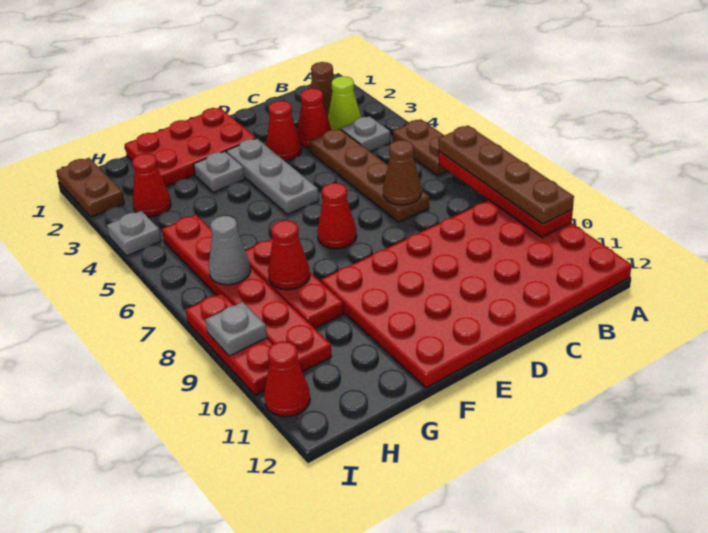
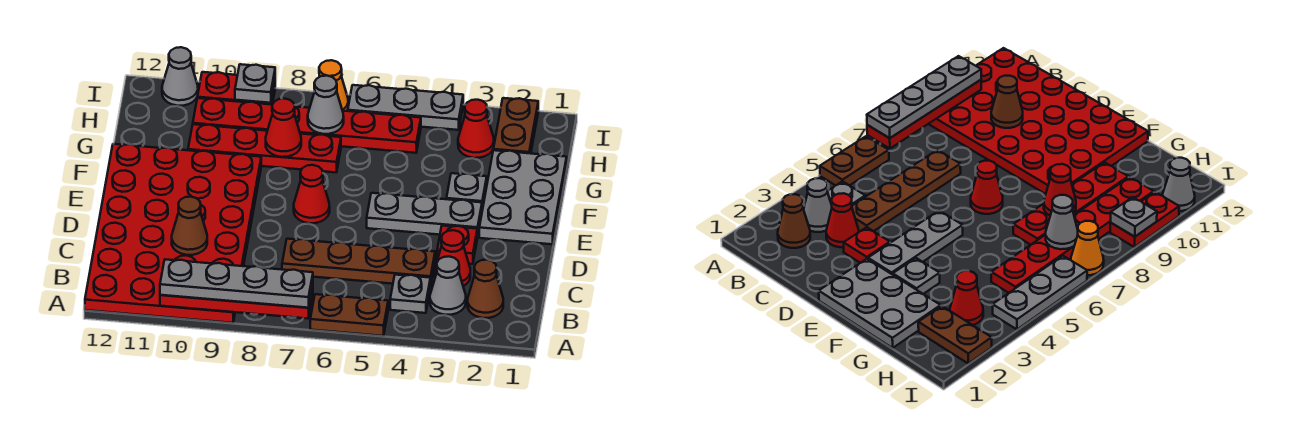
brown 1x4 plate [439,126,574,224] -> grey 1x4 plate [160,259,313,308]
lime 1x1 cone [328,76,361,130] -> grey 1x1 cone [430,256,466,315]
brown 1x1 cone [383,140,421,205] -> brown 1x1 cone moved to [172,197,207,255]
red 1x1 cone [266,101,302,161] -> red 1x1 plate [437,226,477,264]
red 2x3 plate [125,108,256,187] -> grey 2x3 plate [479,150,567,244]
red 1x3 plate [245,238,343,328] -> red 1x4 plate [188,124,341,172]
brown 1x2 plate [56,158,125,217] -> brown 1x2 plate turned to [493,98,538,154]
grey 1x1 plate [107,211,161,256] -> grey 1x3 plate [348,85,463,130]
none -> orange 1x1 cone [319,60,348,111]
red 1x3 plate [186,293,273,396] -> red 1x2 plate [197,72,275,105]
red 1x1 cone [264,341,310,416] -> grey 1x1 cone [162,47,198,106]

